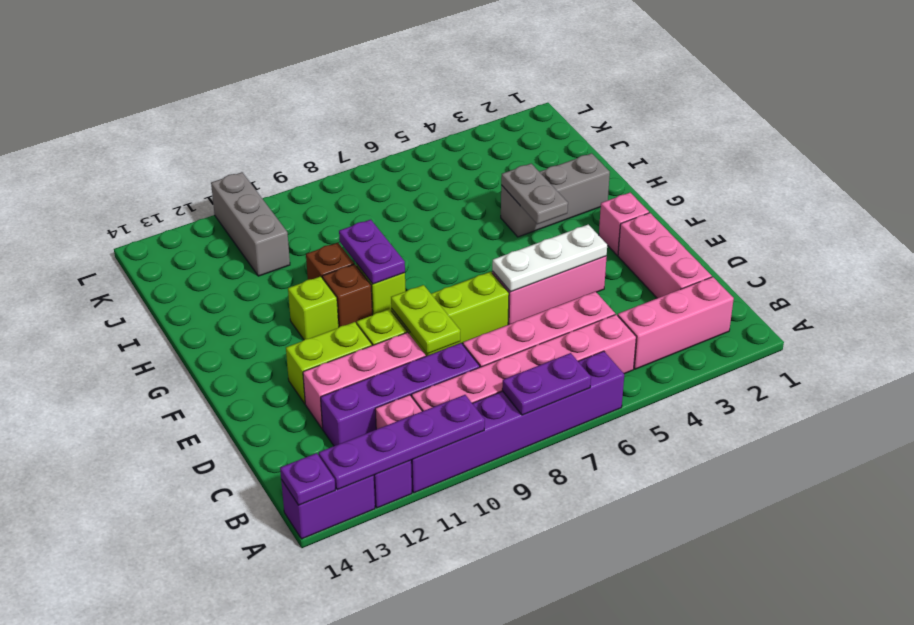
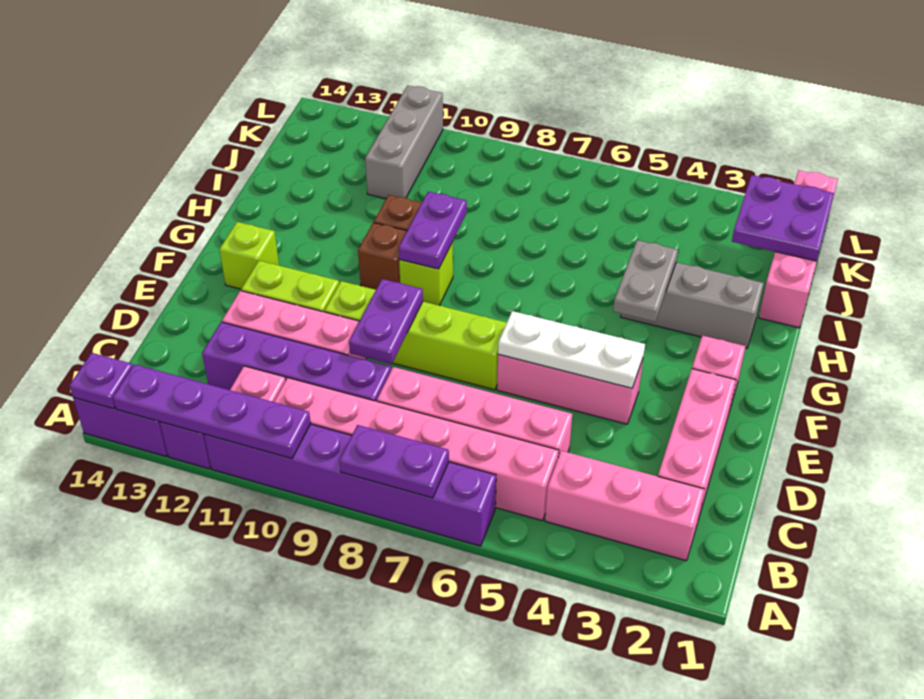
lime 1x2 plate [391,285,460,354] -> purple 1x2 plate [349,279,423,364]
lime 1x1 brick [288,276,339,340] -> lime 1x1 brick moved to [219,222,279,289]
none -> pink 1x4 brick [759,170,838,328]
none -> purple 2x2 plate [732,175,834,261]

